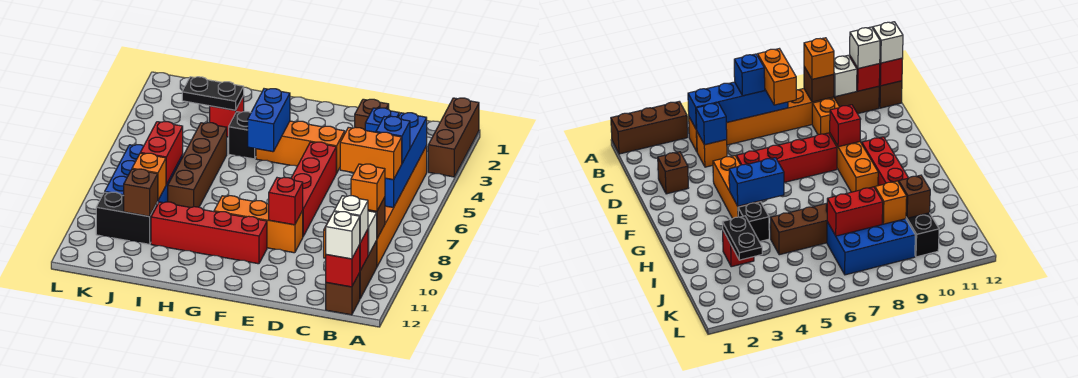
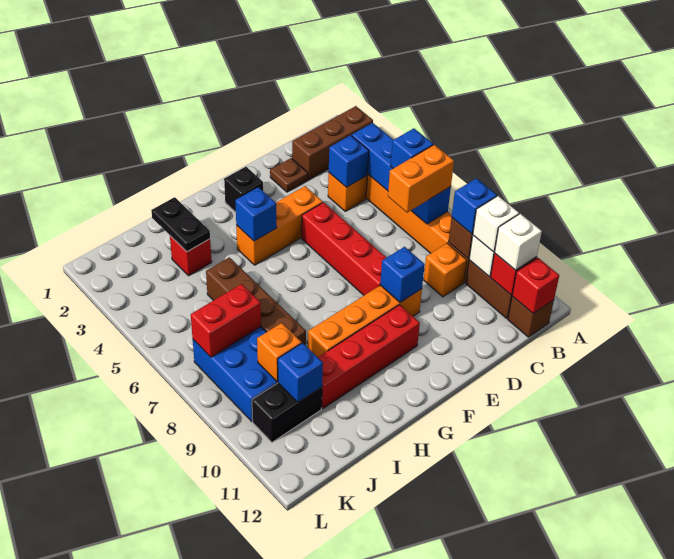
brown 1x3 brick [428,98,479,177] -> brown 1x3 brick turned to [292,106,373,180]
orange 1x1 brick [351,164,385,211] -> blue 1x1 brick [452,178,497,234]
white 1x1 brick [326,212,360,259] -> white 1x1 brick moved to [473,196,519,252]
brown 1x1 brick [355,99,389,130] -> brown 1x1 plate [270,158,308,192]
orange 1x3 brick [214,196,303,253] -> orange 1x4 brick [308,285,422,357]
red 1x1 brick [269,177,303,225] -> blue 1x1 brick [380,247,425,302]
blue 1x2 brick [248,89,290,152] -> blue 1x1 brick [235,187,277,241]
black 1x1 brick [229,112,256,159] -> black 1x1 brick moved to [224,167,263,212]
black 1x2 plate [182,77,244,110] -> black 1x2 plate turned to [151,197,210,252]
red 1x2 brick [141,122,183,184] -> red 1x2 brick turned to [191,284,261,357]
brown 1x1 brick [124,169,158,216] -> blue 1x1 brick [278,343,323,402]

